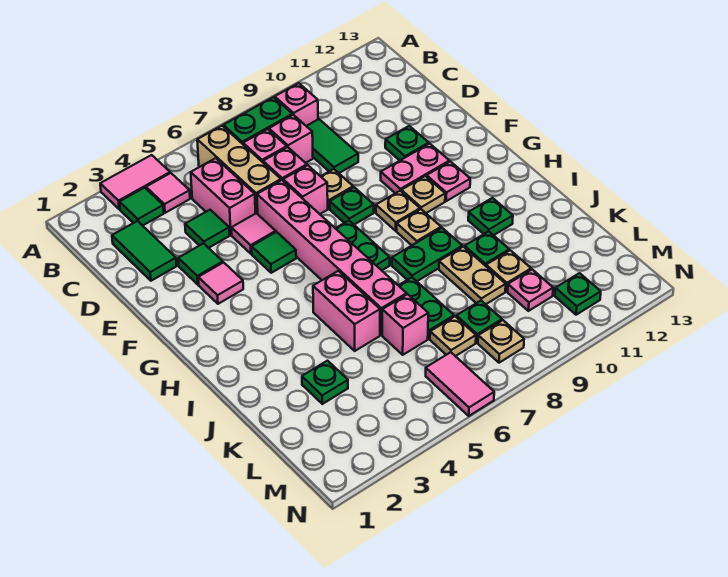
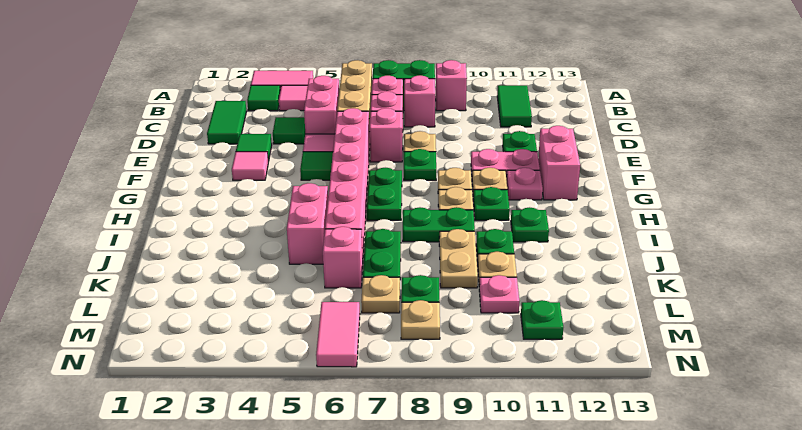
green 1x2 tile [307,119,358,173] -> green 1x2 tile moved to [497,85,532,127]
none -> pink 1x2 brick [538,126,580,200]
green 1x1 plate [302,361,348,404] -> green 1x1 plate moved to [473,187,510,220]

